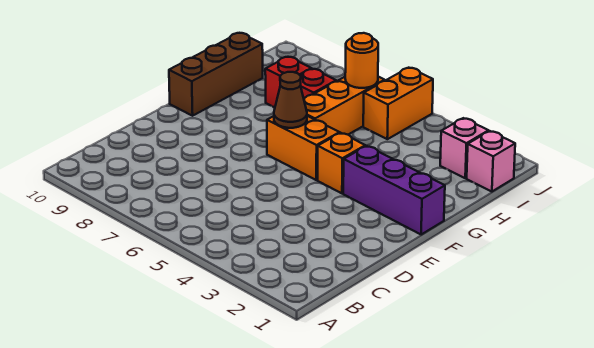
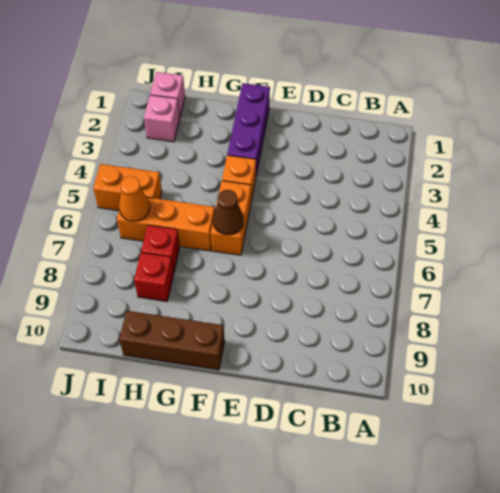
orange 1x1 round brick [345,33,378,88] -> orange 1x1 cone [119,176,150,221]

